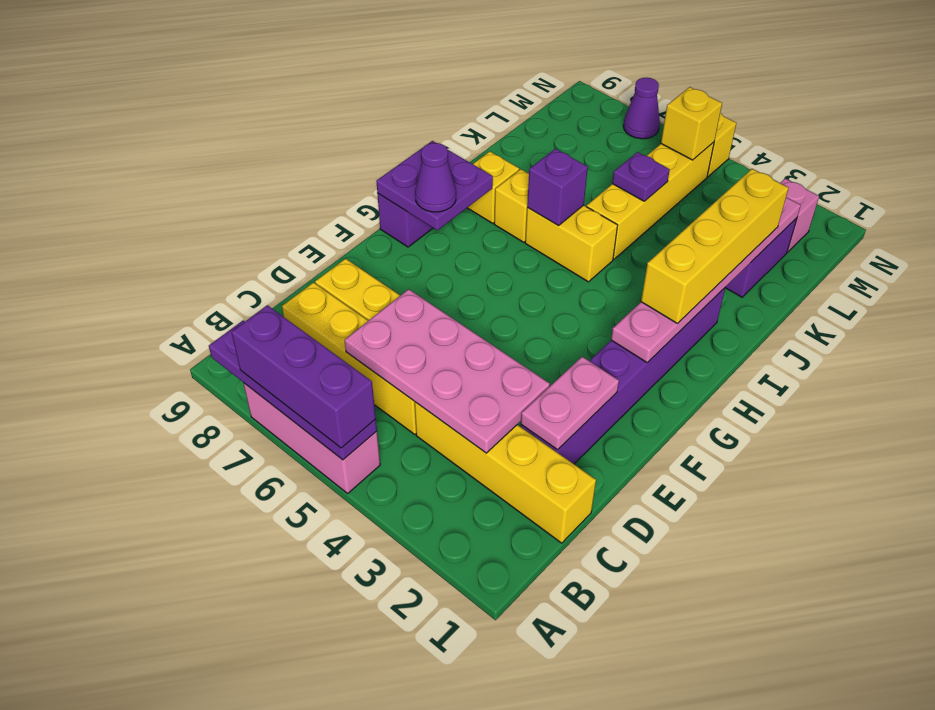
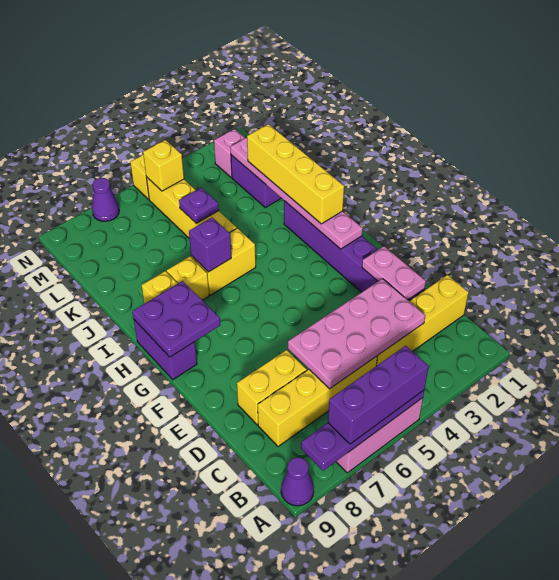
purple 1x1 cone [415,143,456,212] -> purple 1x1 cone moved to [281,457,314,506]

